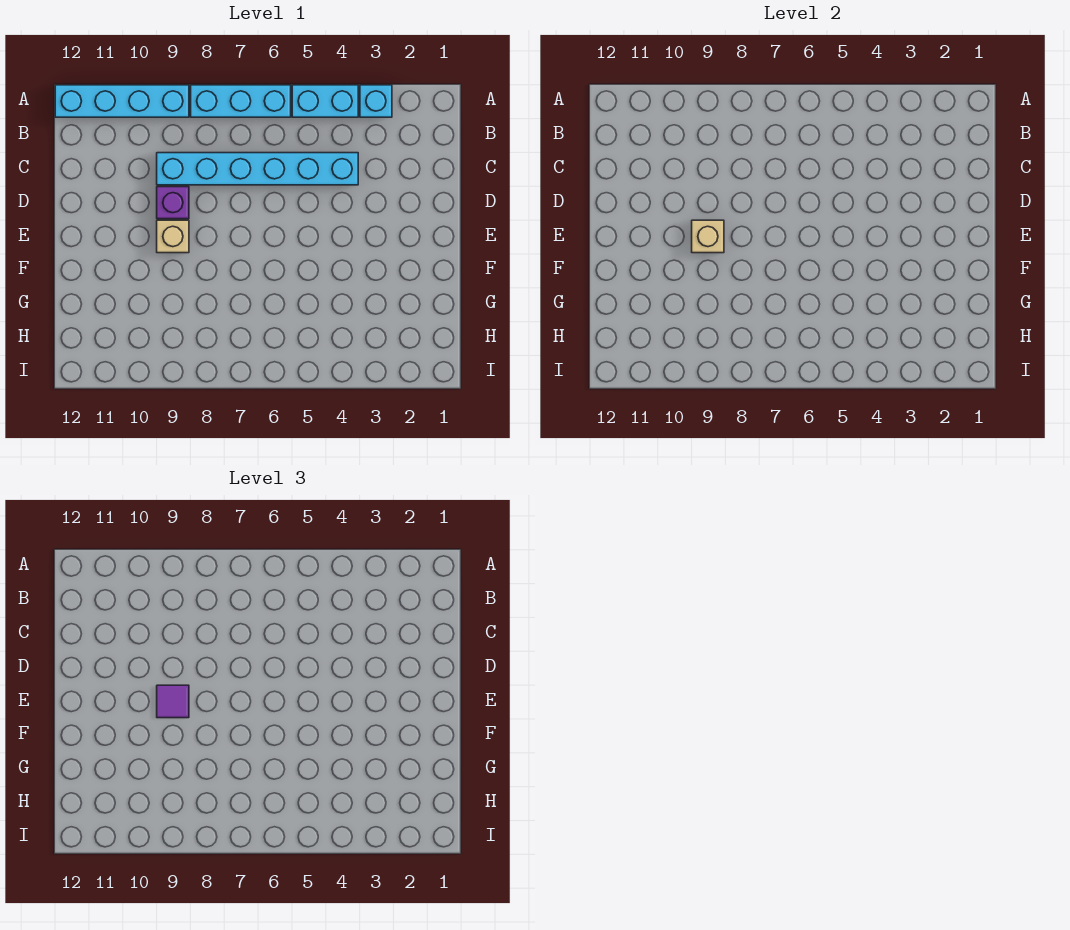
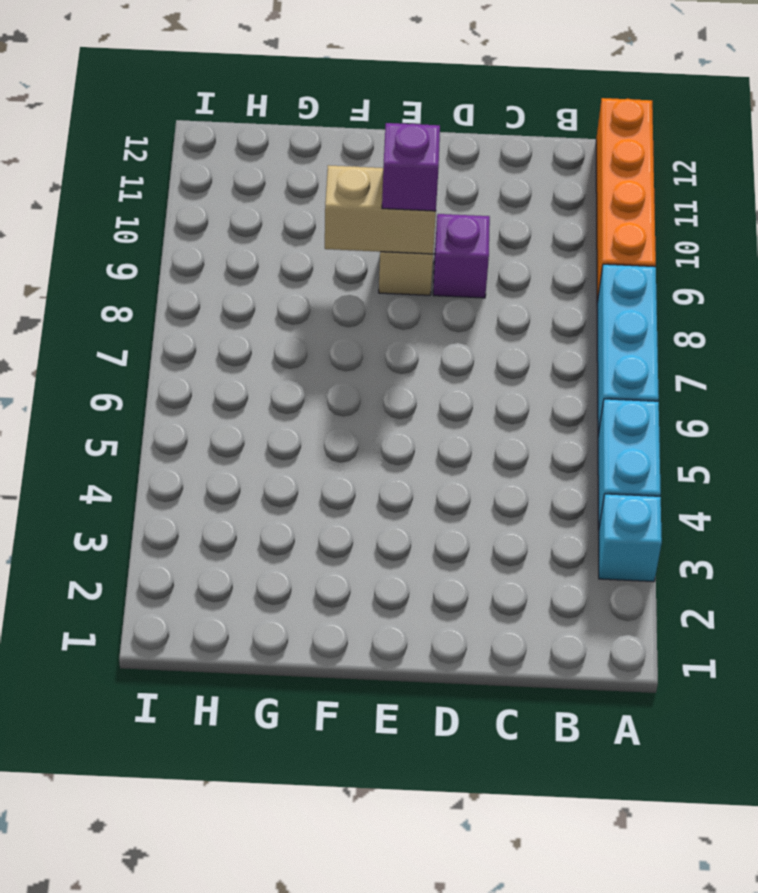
cyan 1x4 brick [55,85,189,117] -> orange 1x4 brick [596,98,656,302]
cyan 1x6 brick [157,153,358,185] -> none
tan 1x1 brick [692,220,724,253] -> tan 1x2 brick [325,165,436,254]
purple 1x1 tile [157,685,189,718] -> purple 1x1 brick [382,123,440,211]

